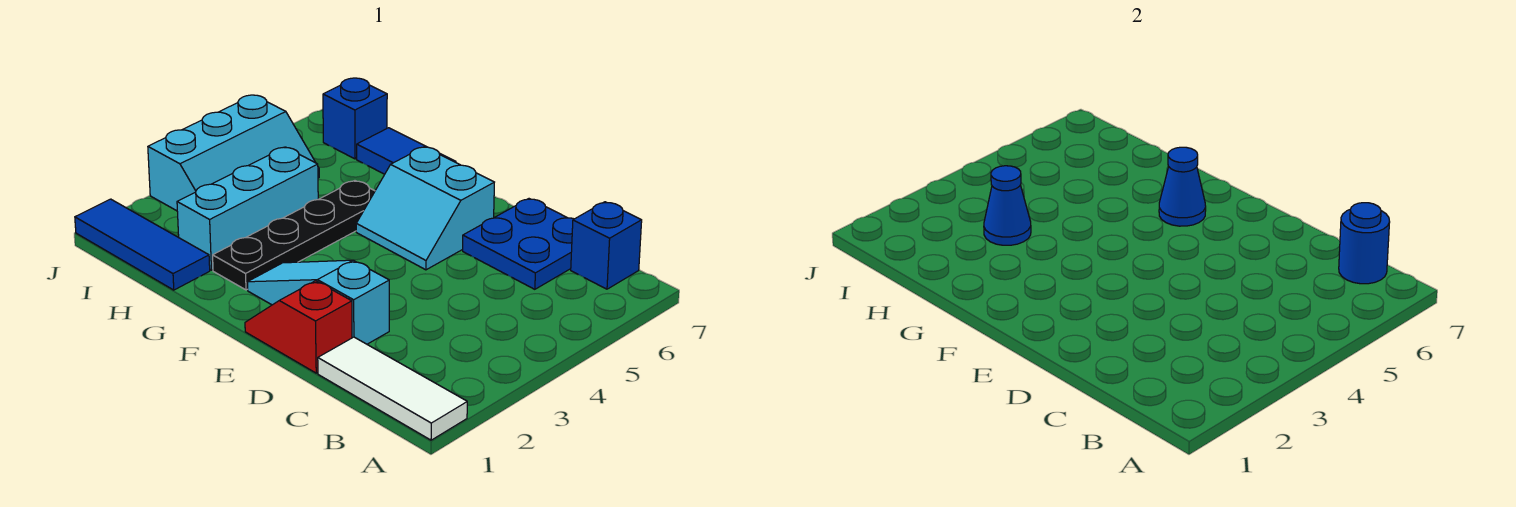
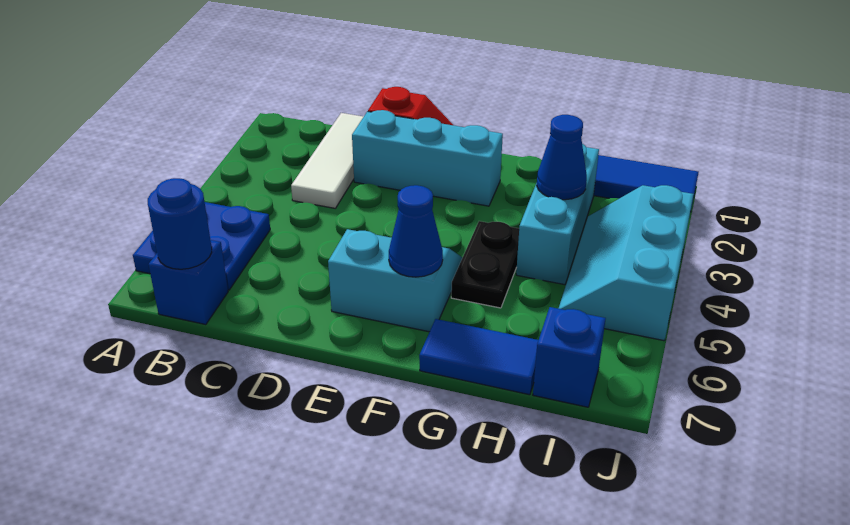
white 1x3 tile [318,337,467,440] -> white 1x3 tile turned to [291,113,364,208]
blue 2x2 plate [463,199,574,289] -> blue 2x2 plate moved to [133,202,270,290]
cyan 1x3 slope [247,260,389,344] -> cyan 1x3 brick [352,110,503,206]
black 1x4 plate [213,181,375,290] -> black 1x2 plate [451,221,519,308]

